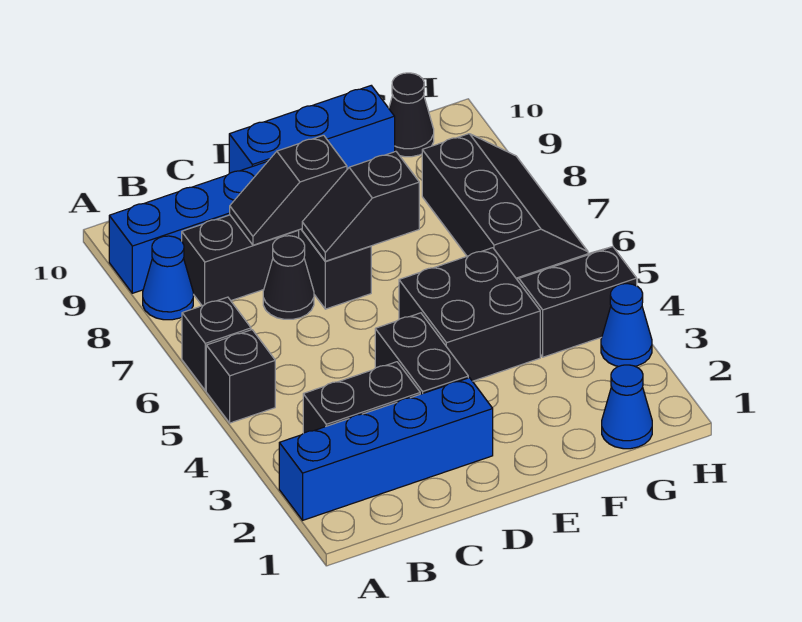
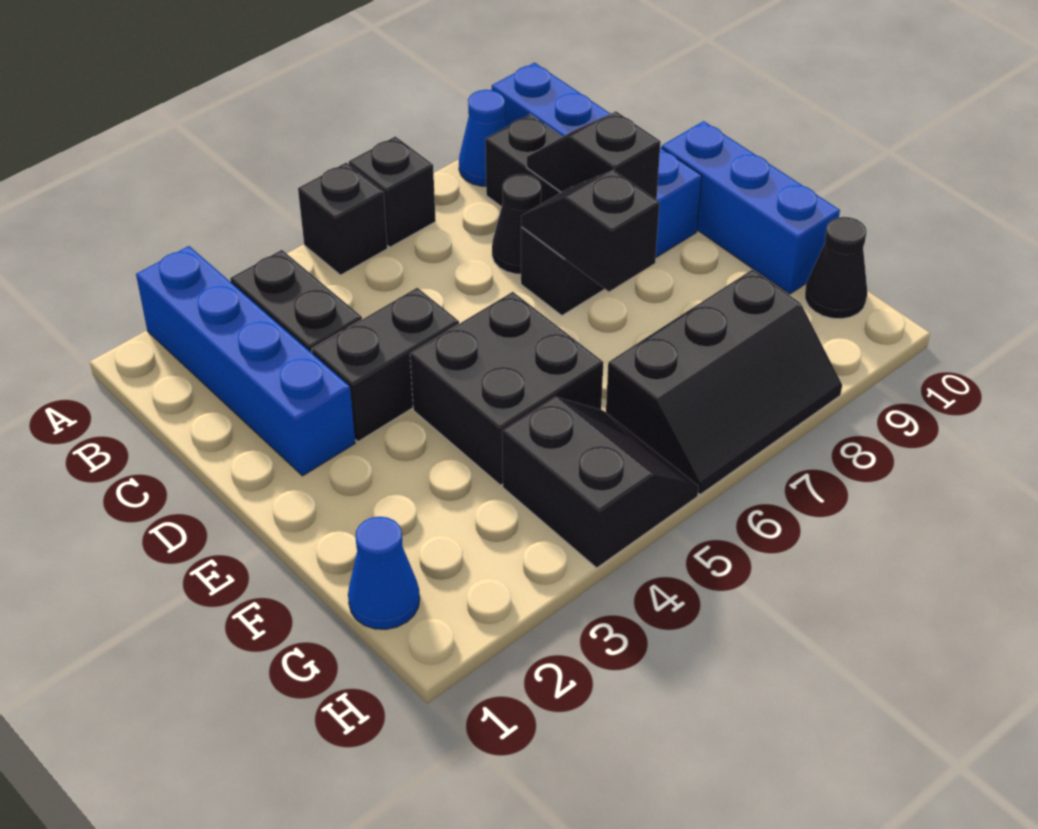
blue 1x1 cone [601,284,652,366] -> none

